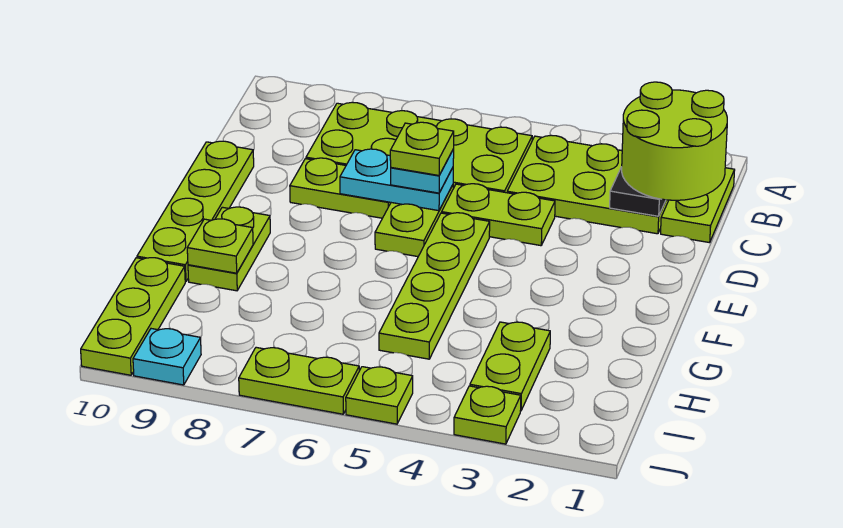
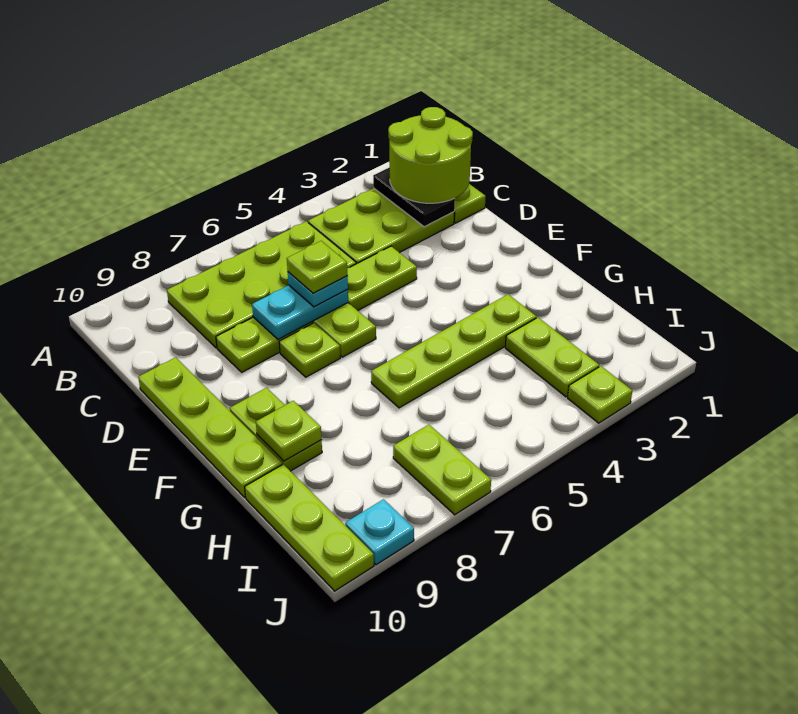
lime 1x4 plate [379,213,490,359] -> lime 1x4 plate turned to [371,294,536,408]
lime 1x1 plate [346,367,413,424] -> lime 1x1 plate moved to [279,323,340,377]
lime 1x2 plate [239,347,359,414] -> lime 1x2 plate turned to [393,425,491,515]

